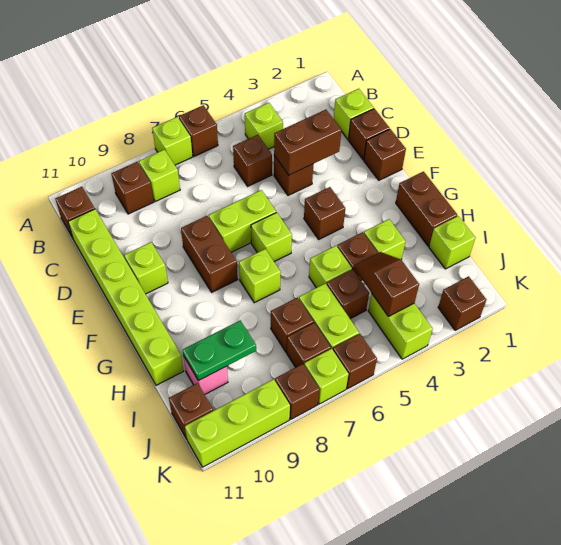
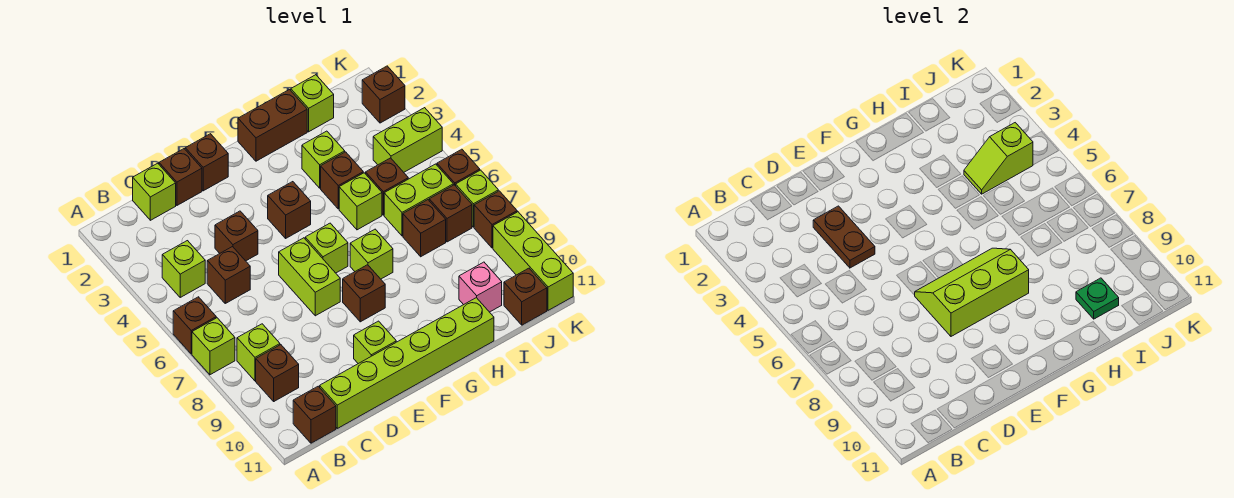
brown 1x2 brick [274,110,341,175] -> brown 1x2 plate [813,206,875,268]
none -> lime 2x3 slope [915,248,1029,336]
brown 1x2 brick [181,216,238,292] -> brown 1x1 brick [343,265,385,322]
brown 1x2 slope [354,252,419,317] -> lime 1x2 slope [964,123,1033,194]
green 1x2 plate [183,320,256,381] -> green 1x1 plate [1076,278,1119,319]

